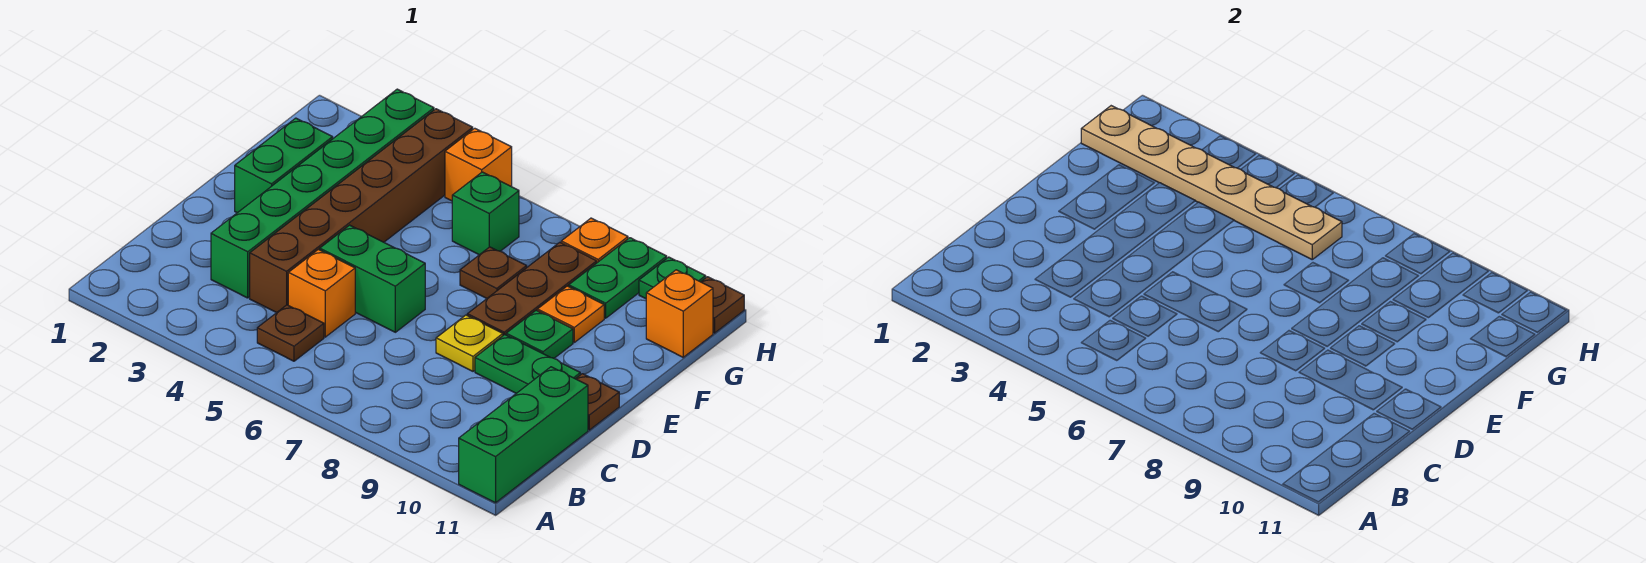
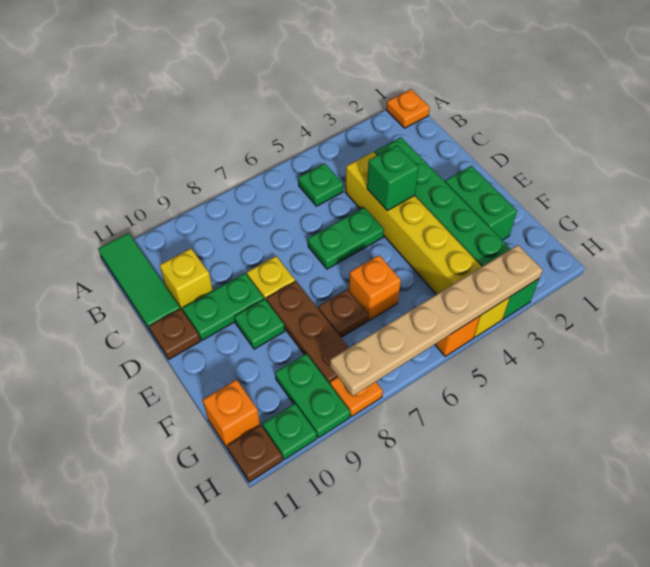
green 1x3 brick [459,367,588,503] -> green 1x3 tile [98,233,180,332]
brown 1x1 plate [257,305,324,361] -> green 1x1 plate [298,163,343,206]
brown 1x6 brick [250,109,473,313] -> yellow 1x6 brick [345,152,510,337]
orange 1x1 brick [288,249,355,337] -> orange 1x1 brick moved to [349,255,401,320]
none -> yellow 1x1 brick [160,248,213,311]
green 1x2 brick [320,225,425,332] -> green 1x2 plate [308,207,384,269]
orange 1x1 plate [537,286,604,342] -> orange 1x1 plate moved to [386,89,430,128]
tan 1x6 plate [1081,106,1342,259] -> tan 1x6 plate moved to [330,245,543,396]
green 1x1 brick [452,172,519,255] -> green 1x1 brick moved to [367,145,419,211]

